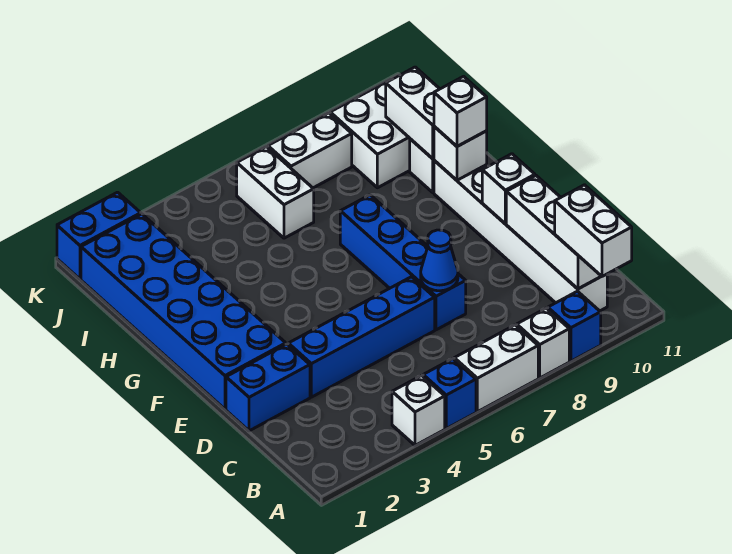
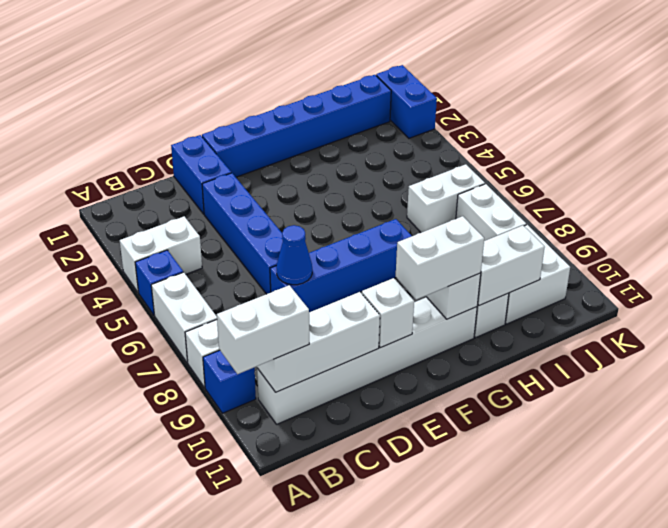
white 1x1 brick [392,375,445,445] -> white 1x2 brick [120,216,202,293]
blue 2x6 brick [81,214,286,409] -> blue 1x6 brick [202,75,391,177]
white 1x1 brick [434,76,487,146] -> white 1x2 brick [396,216,484,300]

